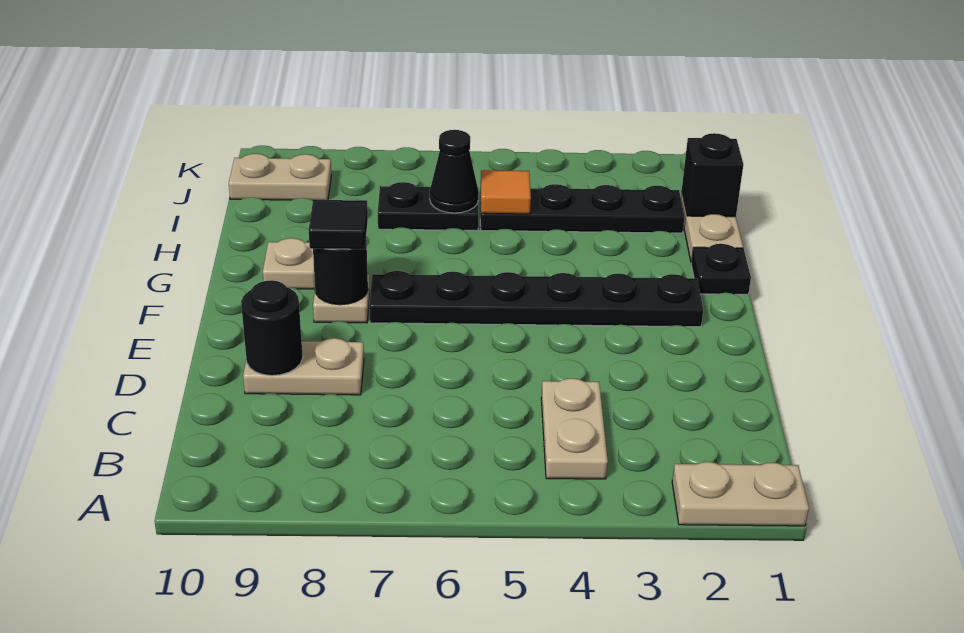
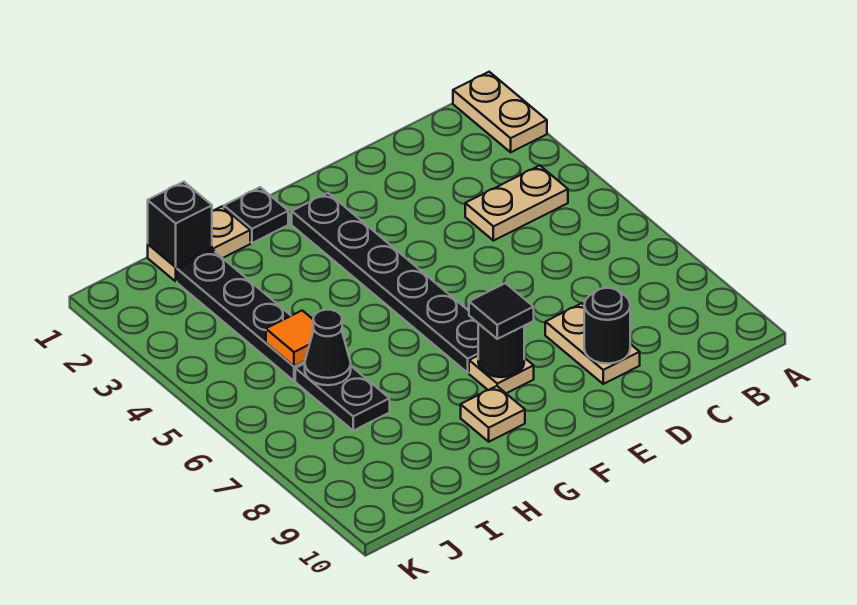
tan 1x2 plate [229,154,331,200] -> none

